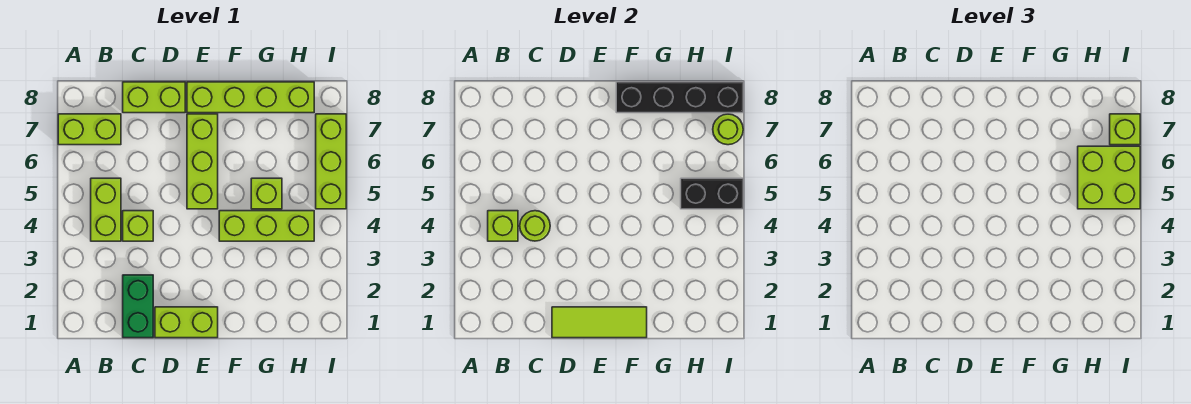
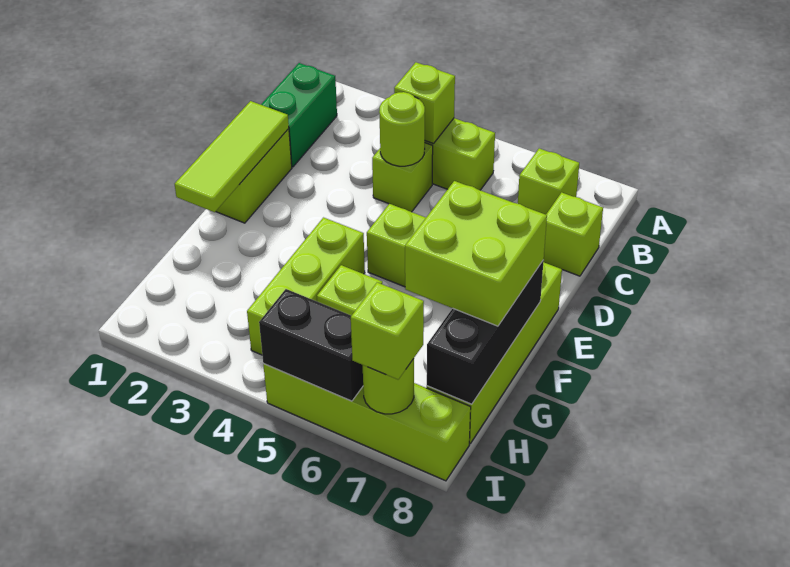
lime 1x2 brick [58,114,121,145] -> lime 1x1 brick [518,148,579,214]
green 1x2 brick [123,275,153,338] -> green 1x2 brick turned to [261,63,337,167]
lime 1x2 brick [123,82,185,113] -> lime 1x1 brick [543,192,603,276]
black 1x4 brick [616,82,743,113] -> black 1x3 brick [427,260,544,404]
black 1x2 brick [681,178,743,209] -> black 1x2 brick turned to [259,289,363,401]
lime 2x2 brick [1078,146,1140,209] -> lime 2x2 brick moved to [405,181,547,326]
lime 1x3 brick [316,114,346,209] -> lime 1x4 brick [263,364,471,481]

